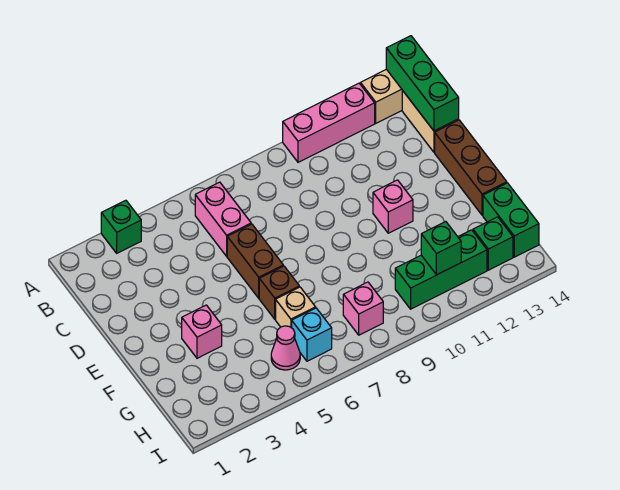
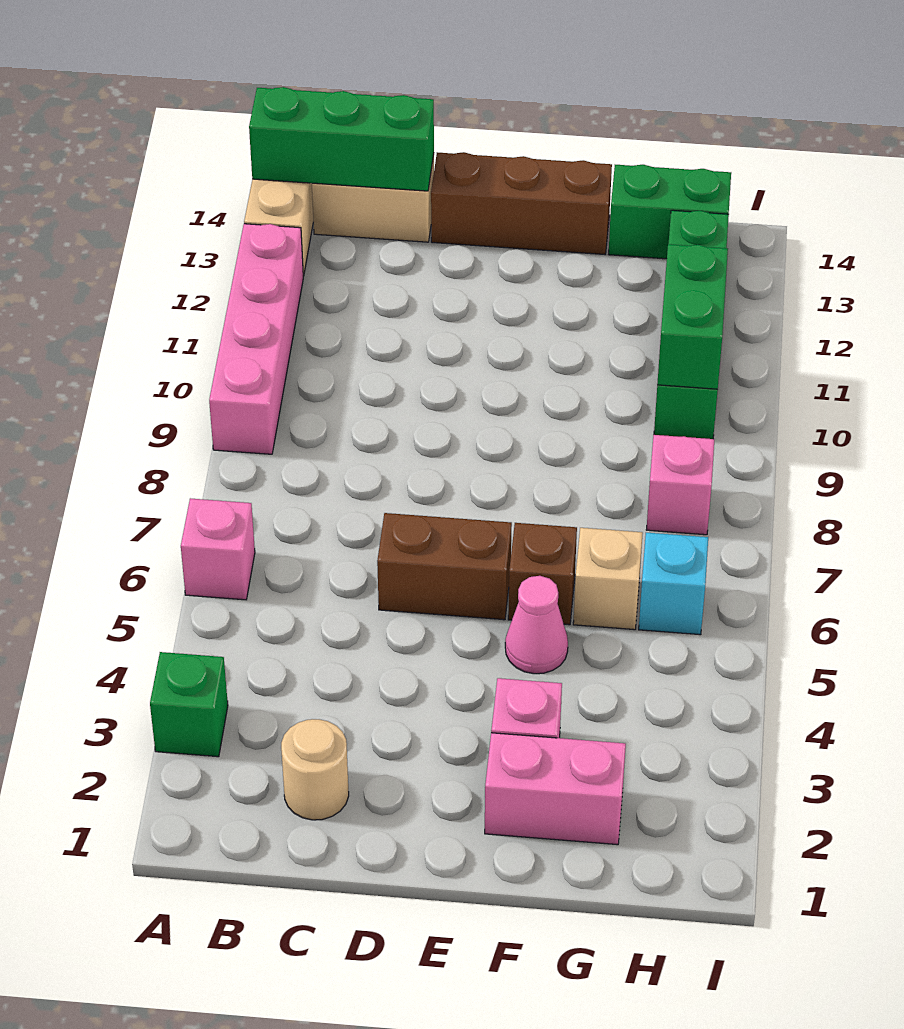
pink 1x3 brick [283,83,375,162] -> pink 1x4 brick [209,224,303,454]
pink 1x2 brick [195,182,251,256] -> pink 1x2 brick moved to [485,733,626,845]
none -> tan 1x1 round brick [281,719,349,820]
pink 1x1 brick [373,180,413,233] -> pink 1x1 brick moved to [181,498,255,600]
pink 1x1 cone [271,326,300,370] -> pink 1x1 cone moved to [505,576,568,674]
green 1x1 brick [421,222,461,275] -> green 1x2 brick [657,244,728,389]

